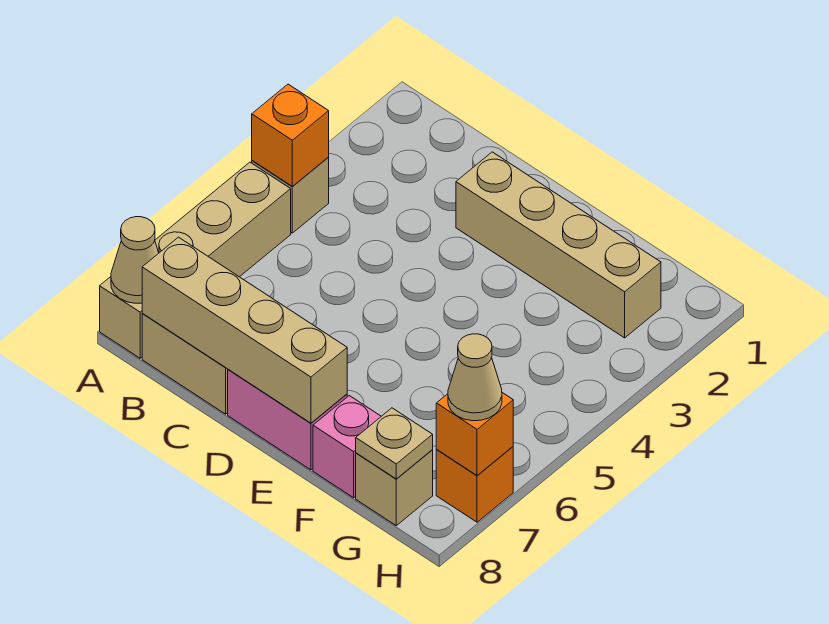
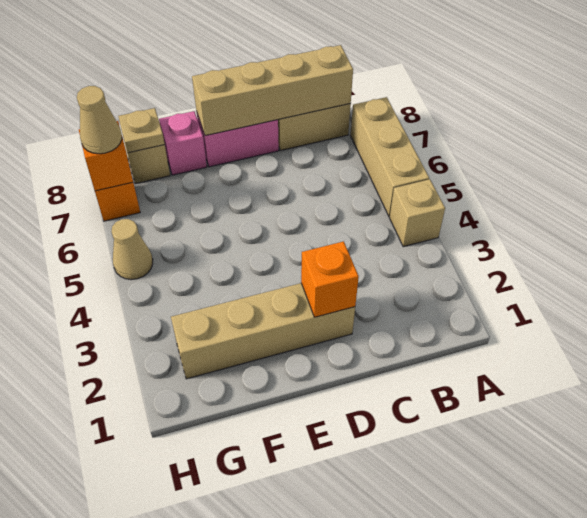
orange 1x1 brick [252,84,329,186] -> orange 1x1 brick moved to [301,241,359,317]
tan 1x4 brick [100,162,291,358] -> tan 1x3 brick [351,97,429,216]
tan 1x1 cone [111,217,159,303] -> tan 1x1 cone moved to [112,219,153,280]

